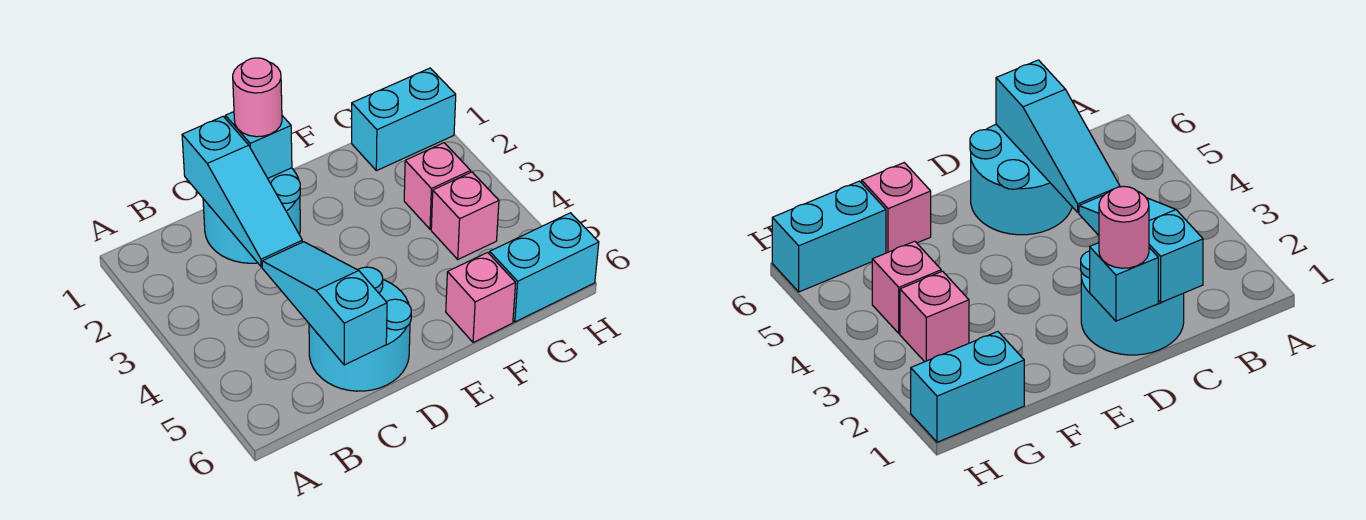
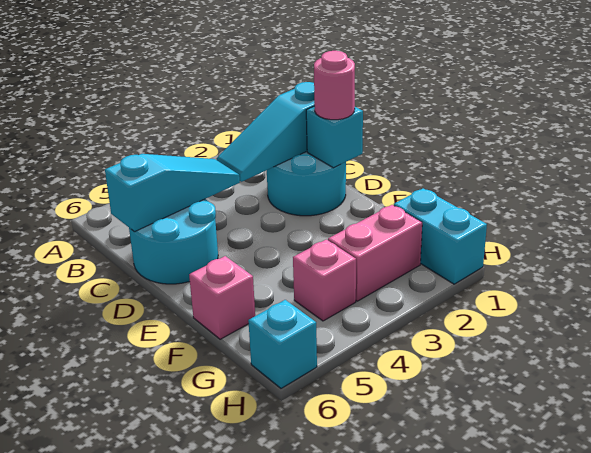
pink 1x1 brick [404,143,471,229] -> pink 1x2 brick [328,205,422,301]
cyan 1x2 brick [490,213,599,322] -> cyan 1x1 brick [248,300,317,388]

